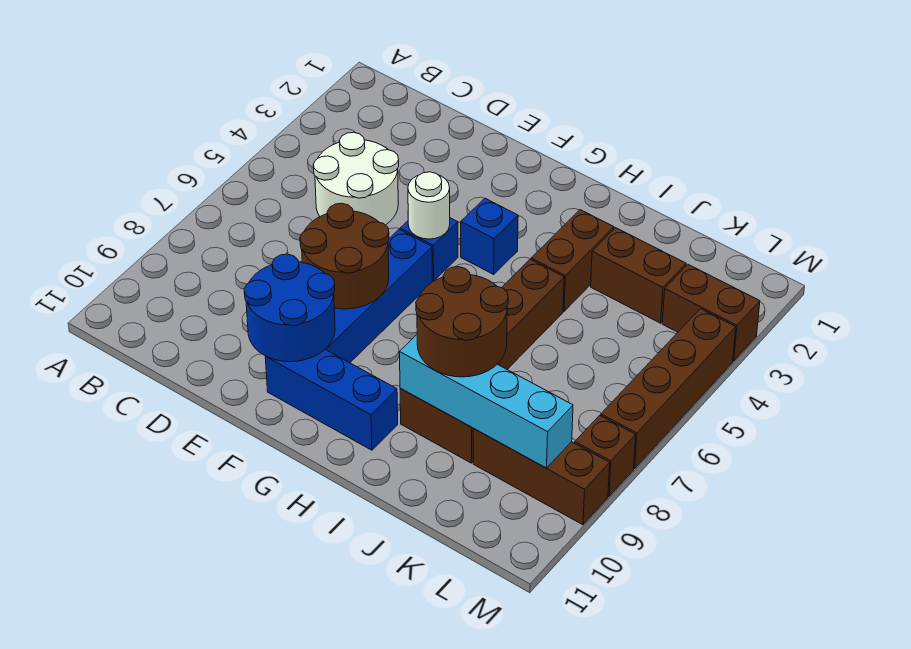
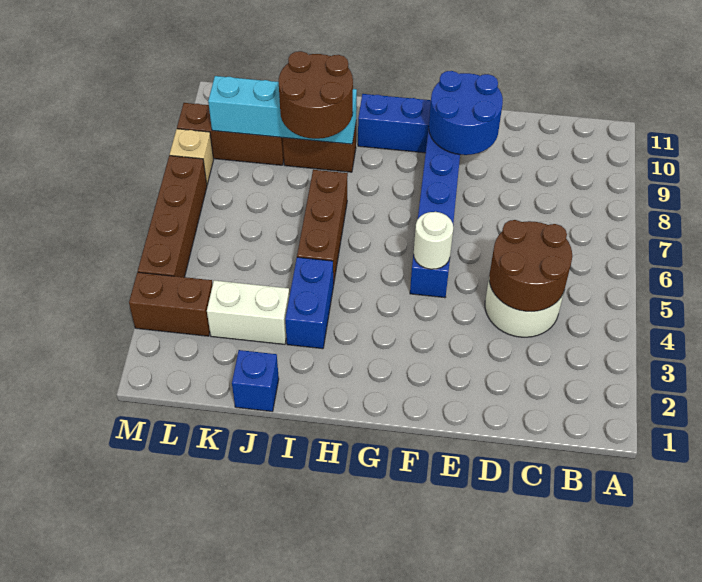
brown 2x2 round brick [300,203,389,309] -> brown 2x2 round brick moved to [489,220,572,312]
blue 1x1 brick [461,198,518,274] -> blue 1x1 brick moved to [232,350,279,412]
brown 1x2 brick [531,210,614,311] -> blue 1x2 brick [285,257,333,349]
brown 1x2 brick [591,228,686,323] -> white 1x2 brick [207,280,290,344]
brown 1x1 brick [575,415,636,496] -> tan 1x1 brick [170,129,214,184]

